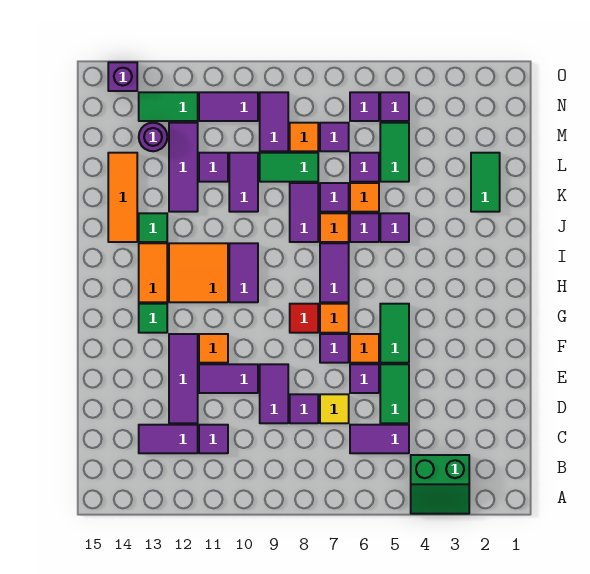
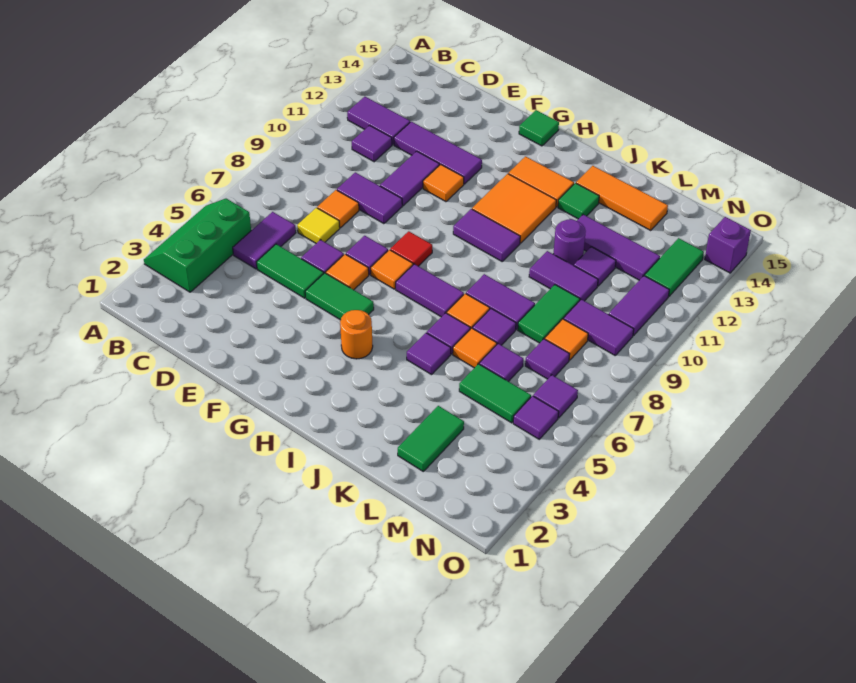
green 2x2 slope [411,455,469,514] -> green 2x3 slope [144,199,251,292]
purple 1x2 tile [139,425,198,453] -> purple 1x2 tile turned to [347,97,410,145]
purple 1x1 tile [290,394,318,423] -> orange 1x1 tile [317,190,359,228]
green 1x1 tile [139,304,167,333] -> green 1x1 tile moved to [519,110,559,146]
none -> orange 1x1 round brick [340,310,373,359]
green 1x2 tile [471,153,500,212] -> green 1x2 tile turned to [398,406,464,471]
purple 1x1 round brick [139,123,167,151] -> purple 1x1 round brick moved to [554,219,586,266]

